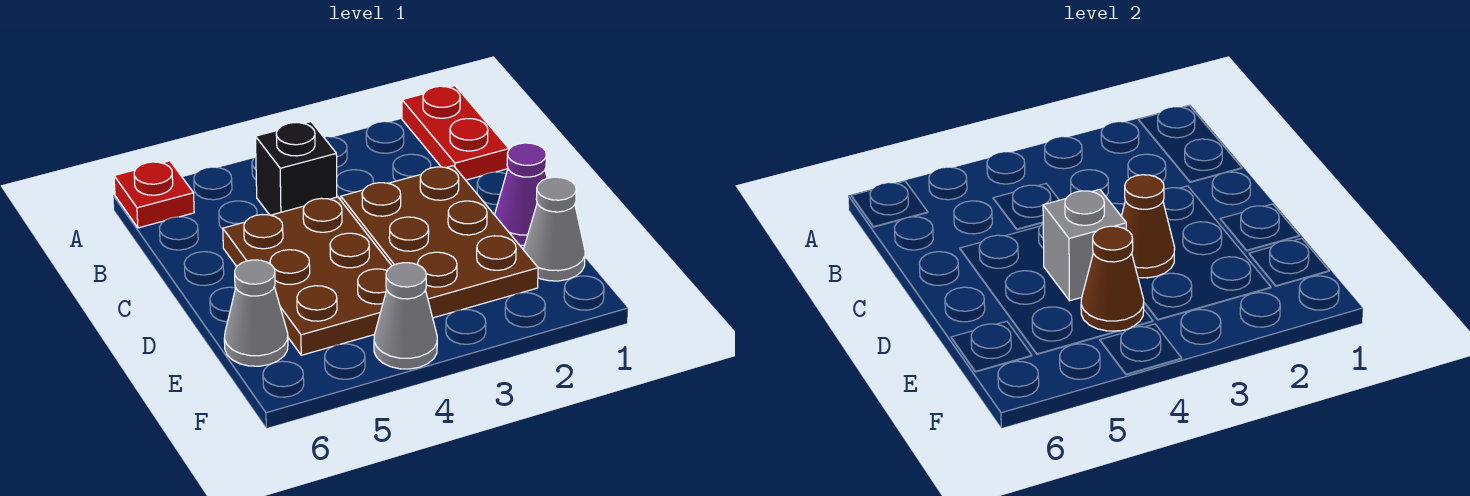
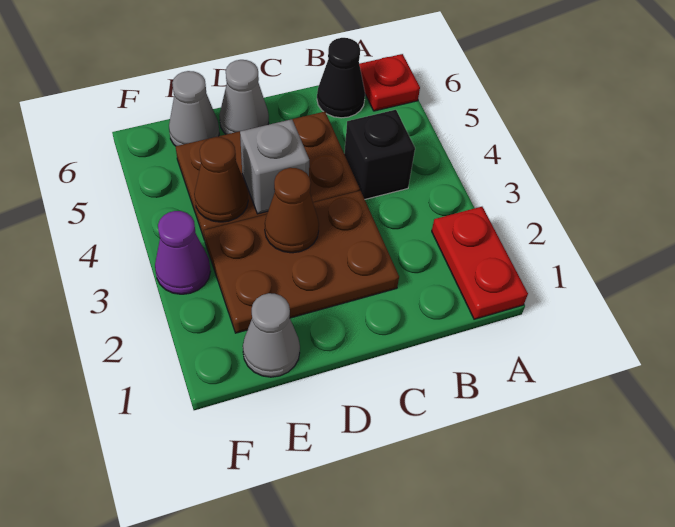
red 1x2 plate [402,86,509,180] -> red 1x2 plate turned to [432,207,528,319]
none -> black 1x1 cone [317,38,365,118]
purple 1x1 cone [495,143,547,246] -> purple 1x1 cone moved to [155,211,210,294]
grey 1x1 cone [374,263,437,369] -> grey 1x1 cone moved to [219,60,269,134]

